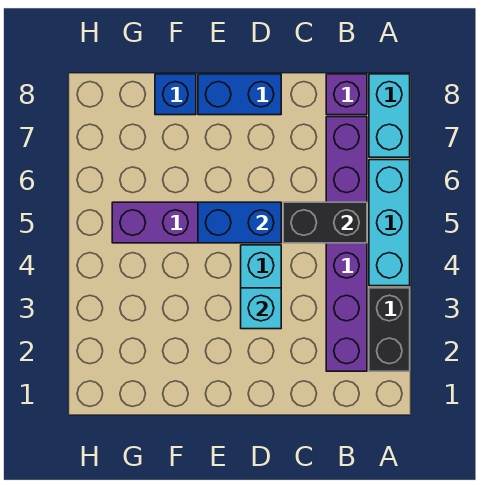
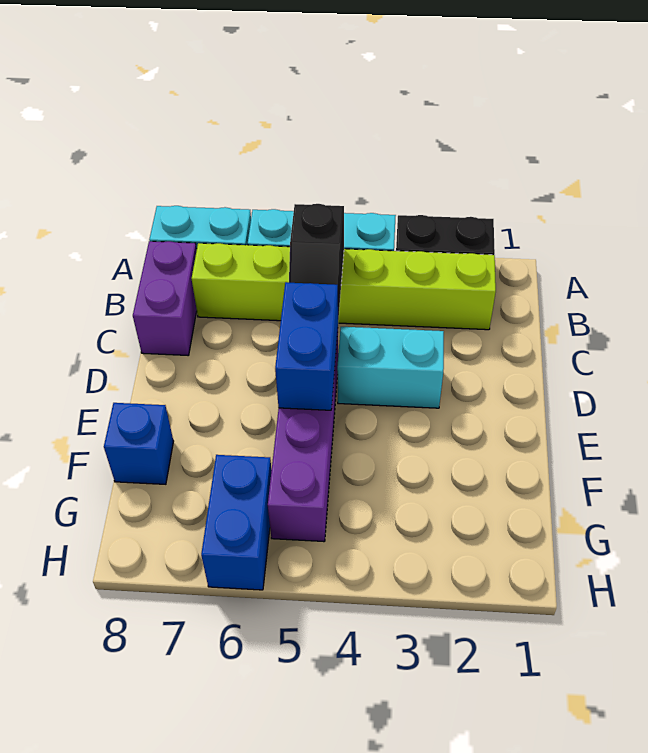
purple 1x6 brick [326,117,367,371] -> lime 1x6 brick [192,243,496,330]
black 1x2 brick [283,202,367,243] -> black 1x2 slope [289,204,344,320]
purple 1x1 brick [326,74,367,115] -> purple 1x2 brick [133,241,197,355]
cyan 1x1 brick [241,288,281,329] -> none
blue 1x2 brick [198,74,281,115] -> blue 1x2 brick moved to [201,455,272,590]

